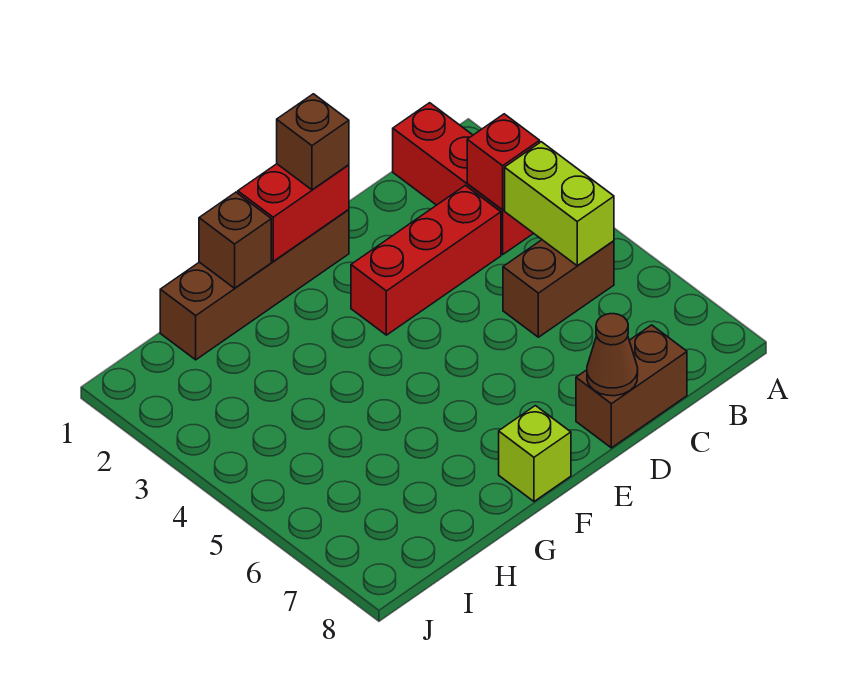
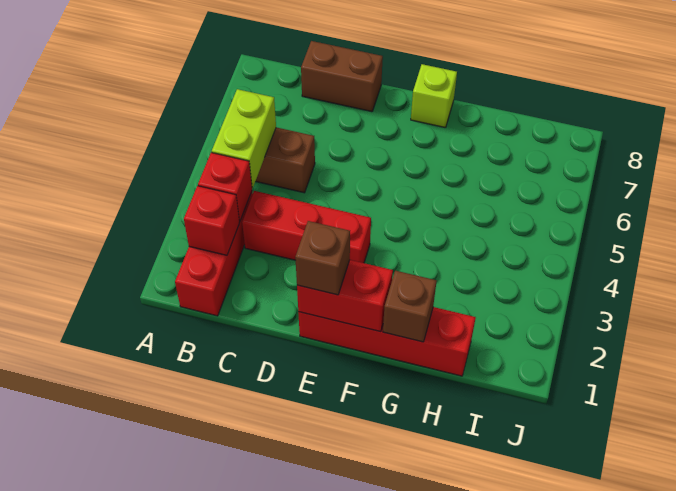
none -> red 1x1 brick [184,186,239,255]
brown 1x1 cone [587,314,638,396] -> none
brown 1x4 brick [160,210,349,360] -> red 1x4 brick [298,307,476,376]

